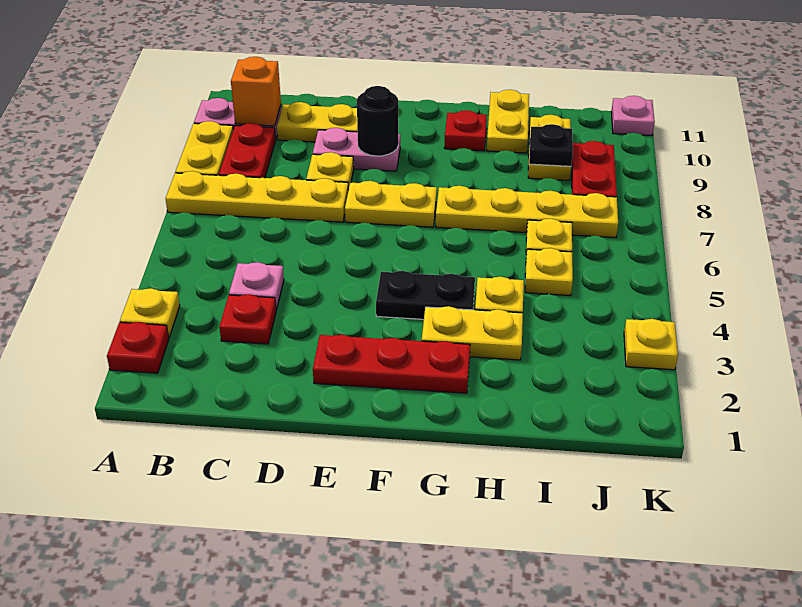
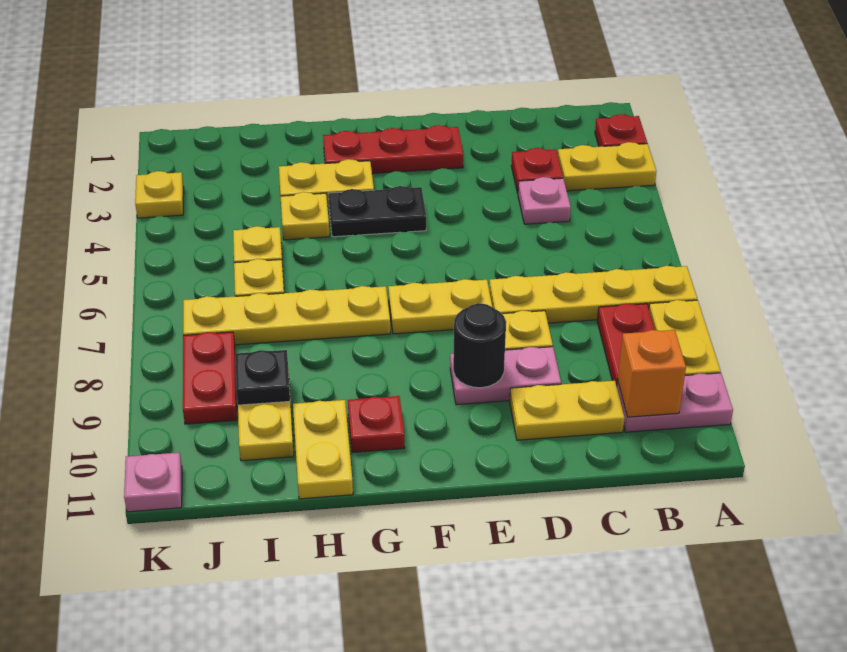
yellow 1x1 plate [120,288,180,337] -> yellow 1x2 plate [558,142,656,191]

